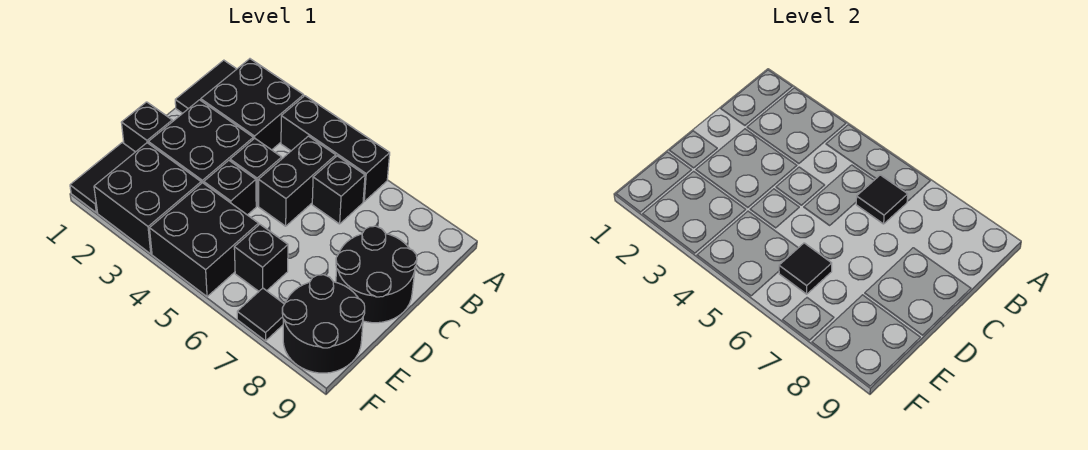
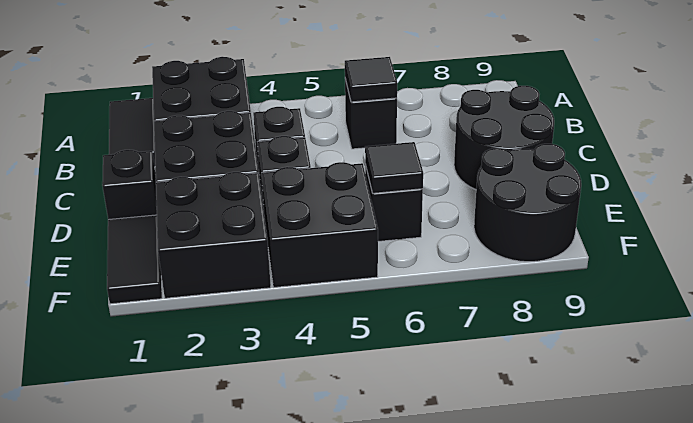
black 1x3 brick [281,96,390,201] -> none
black 1x2 brick [259,136,336,226] -> none
black 1x1 tile [237,288,284,341] -> none

